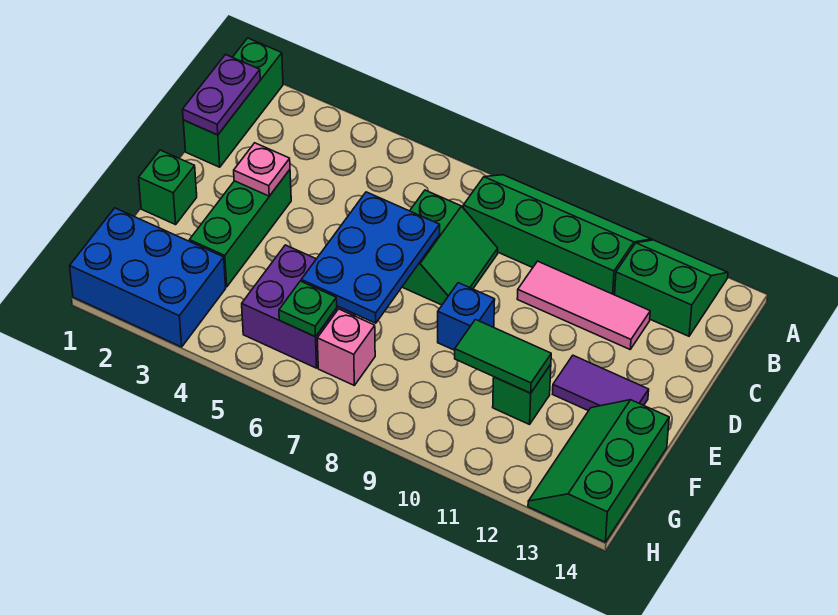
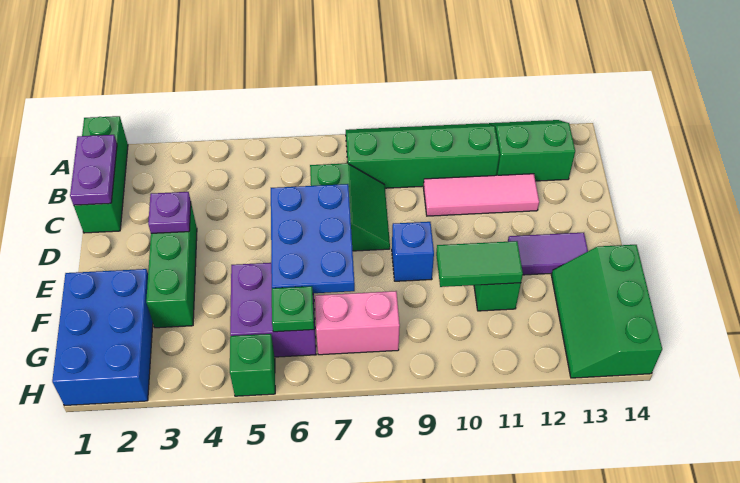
pink 1x1 plate [234,143,290,196] -> purple 1x1 plate [148,192,191,233]
green 1x1 brick [139,150,197,225] -> green 1x1 brick moved to [230,334,275,396]
blue 2x3 brick [70,208,226,347] -> blue 2x3 brick turned to [52,269,153,406]
pink 1x1 brick [317,309,375,385] -> pink 1x2 brick [315,291,400,355]

